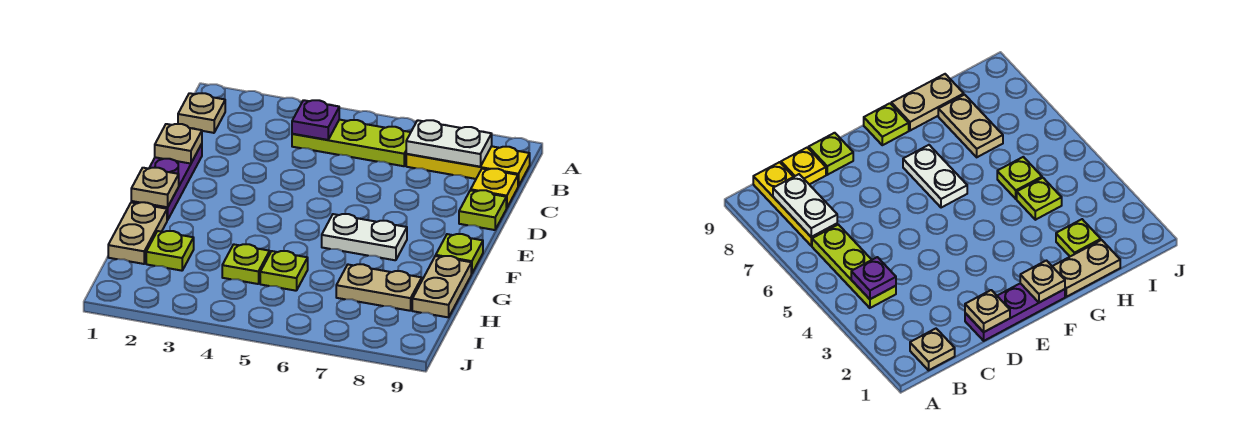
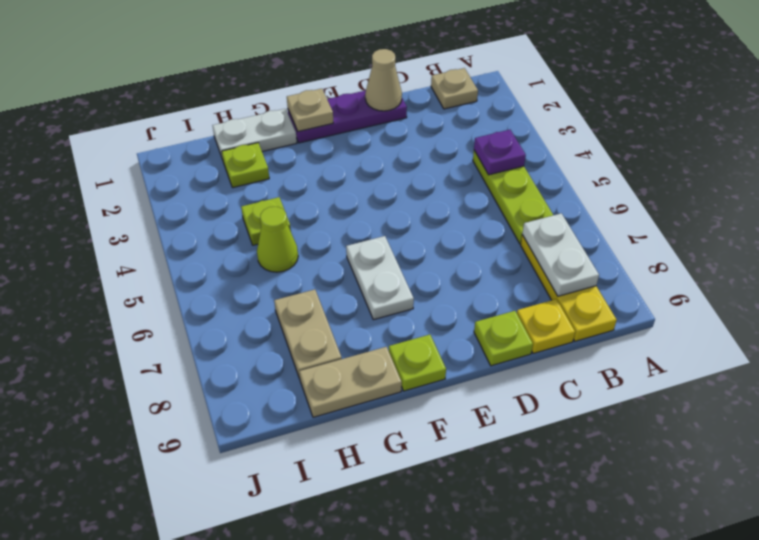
tan 1x1 plate [155,124,202,164] -> tan 1x1 cone [365,49,402,111]
tan 1x2 plate [108,202,167,264] -> white 1x2 plate [212,109,297,159]
lime 1x1 plate [260,251,308,291] -> lime 1x1 cone [257,207,298,272]

